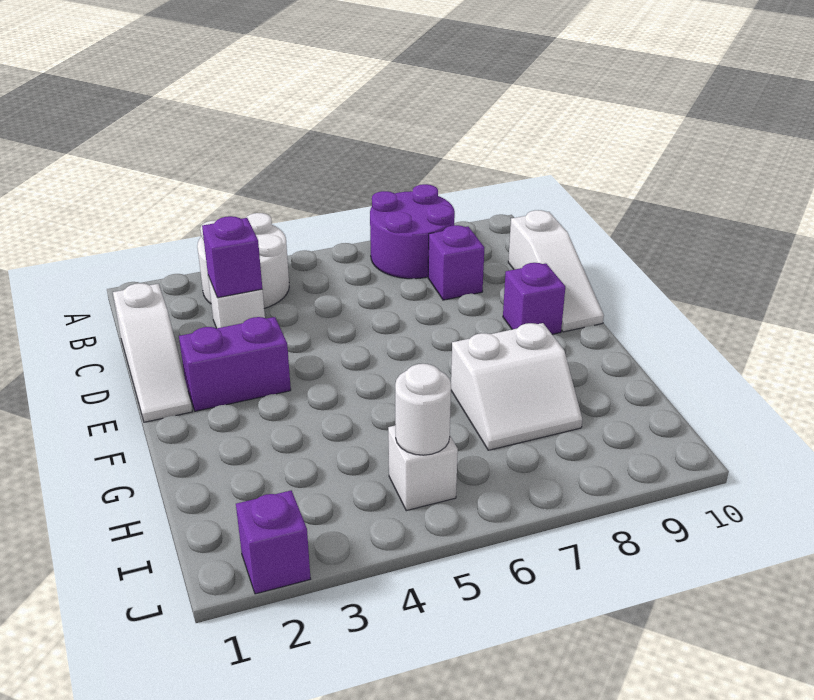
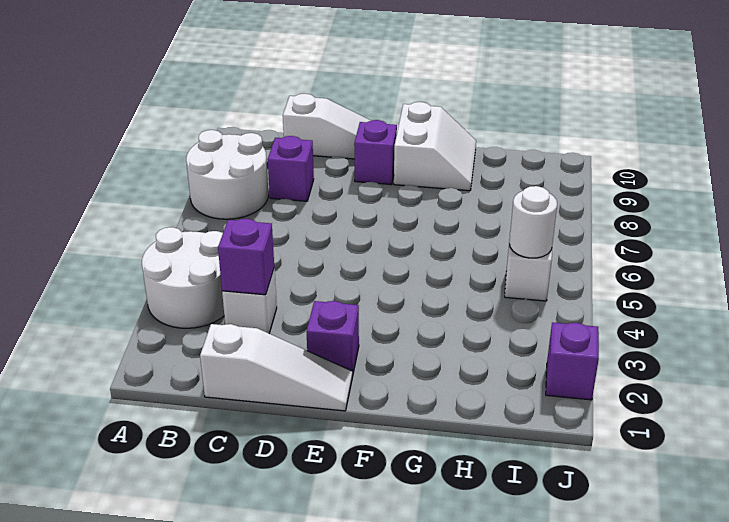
purple 2x2 round brick [370,184,455,279] -> white 2x2 round brick [186,130,269,219]
purple 1x2 brick [179,317,291,411] -> purple 1x1 brick [306,301,359,377]
white 2x2 slope [451,323,582,450] -> white 2x2 slope moved to [394,102,476,191]

